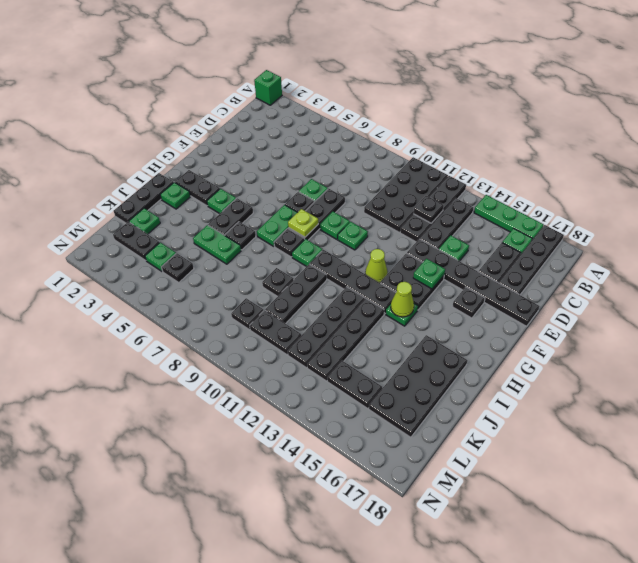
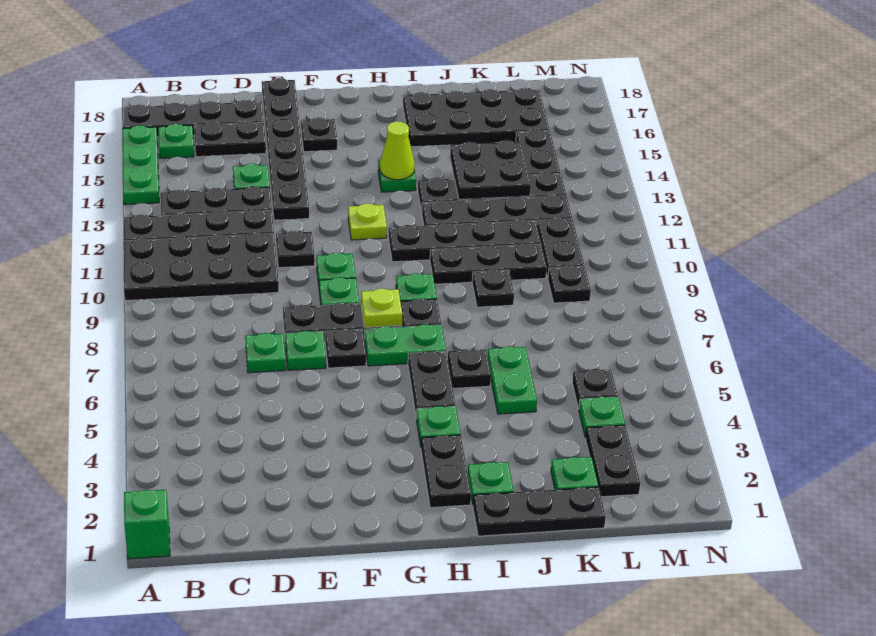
black 1x1 plate [413,196,444,223] -> black 1x1 plate moved to [276,231,315,268]
black 2x2 plate [380,253,444,310] -> black 2x2 plate moved to [450,140,531,200]
green 1x1 plate [413,259,445,289] -> green 1x1 plate moved to [245,333,286,373]
lime 1x1 cone [365,249,388,283] -> lime 1x1 plate [348,203,387,240]
black 1x2 plate [208,198,253,235] -> black 1x2 plate turned to [408,351,456,419]
black 1x4 plate [310,250,396,314] -> black 1x4 plate turned to [389,219,541,262]

